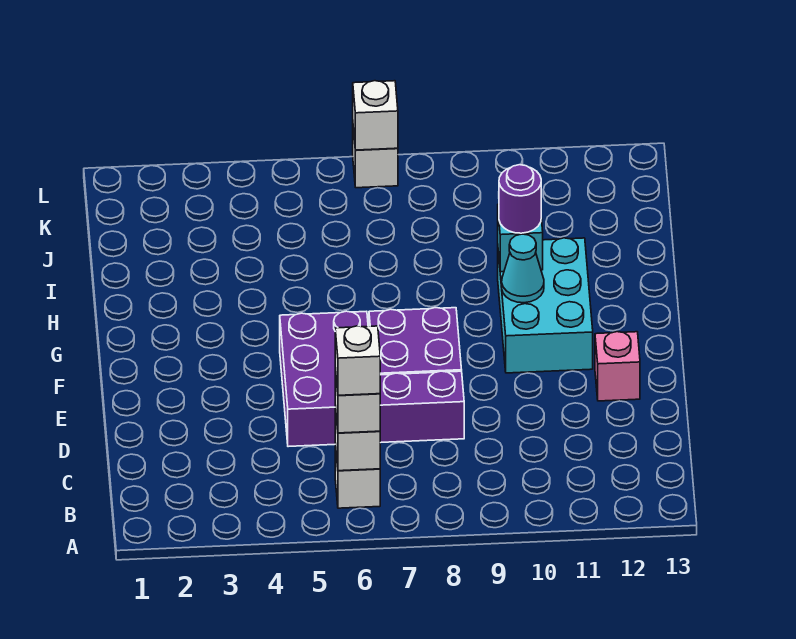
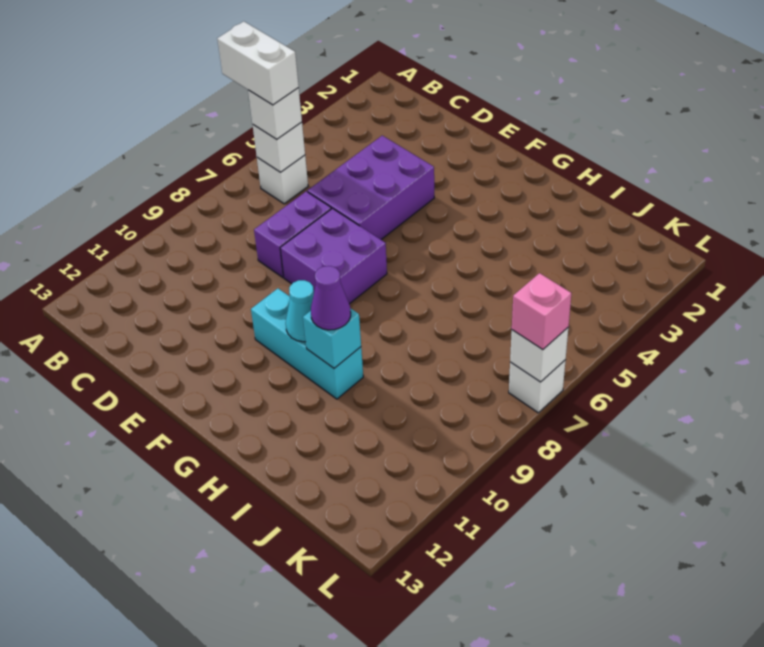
white 1x1 brick [335,326,380,395] -> white 1x2 brick [217,21,299,105]
purple 2x3 brick [280,311,368,447] -> purple 2x3 brick turned to [308,136,434,239]
pink 1x1 brick [595,332,640,401] -> pink 1x1 brick moved to [512,273,571,349]
cyan 2x3 brick [498,238,593,373] -> cyan 1x3 brick [251,289,363,399]
purple 1x1 round brick [499,165,541,233] -> purple 1x1 cone [311,266,351,330]

